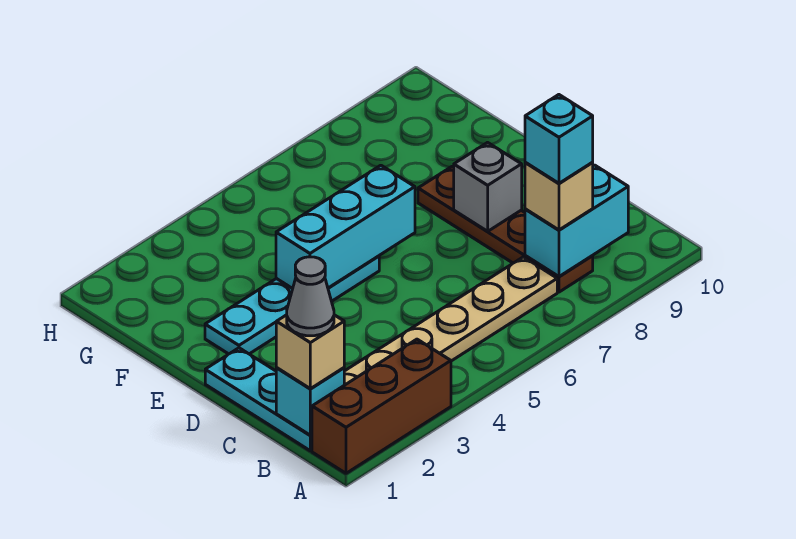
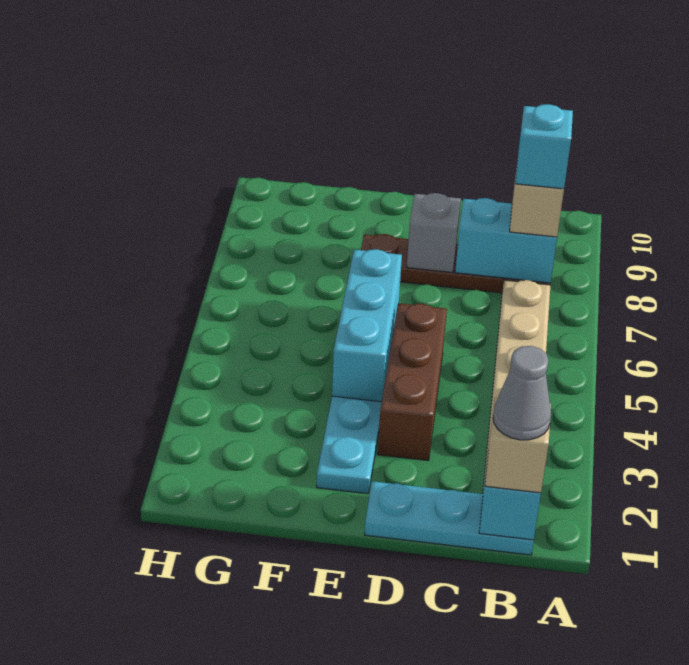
brown 1x3 brick [312,339,451,473] -> brown 1x3 brick moved to [378,303,447,461]
cyan 1x2 brick [525,165,628,276] -> cyan 1x2 brick turned to [455,198,557,283]

